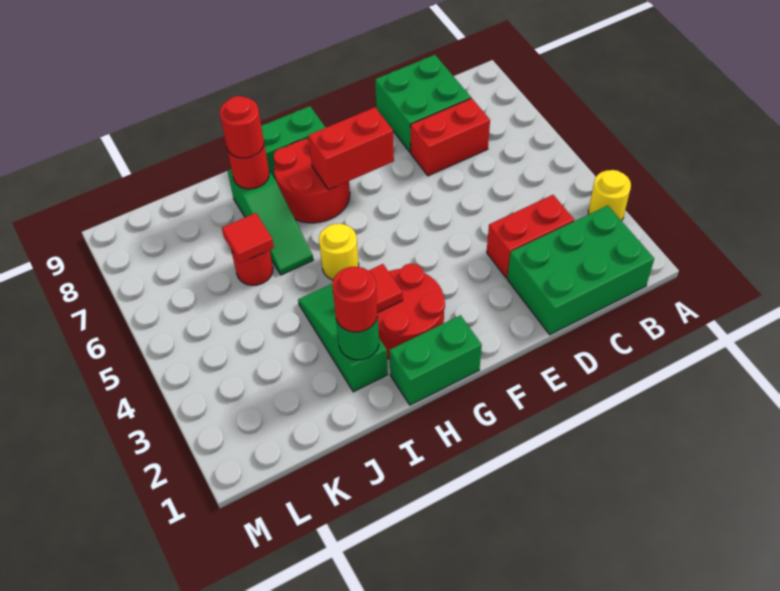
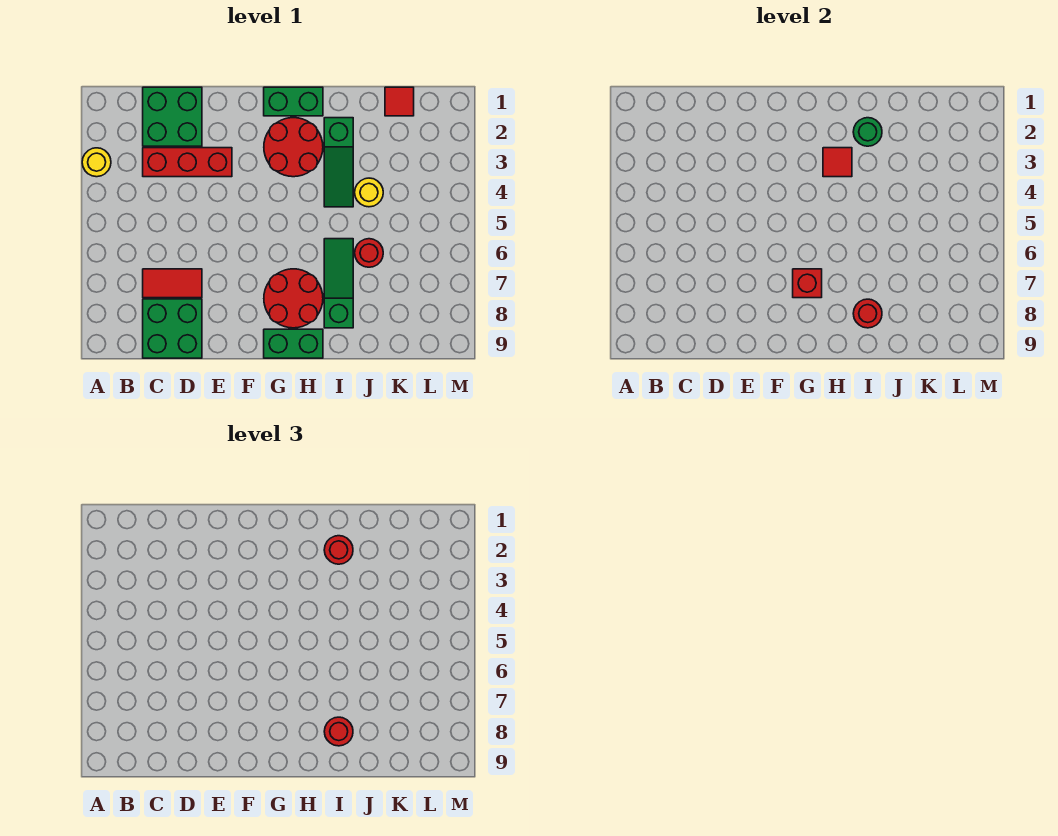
green 2x3 brick [507,206,654,335] -> green 2x2 brick [143,87,202,146]
red 1x2 brick [487,195,574,278] -> red 1x3 brick [143,148,232,177]
red 1x2 brick [410,98,490,176] -> red 1x2 tile [143,269,202,298]
red 1x2 brick [308,107,394,190] -> red 1x1 brick [793,269,822,298]
yellow 1x1 round brick [319,224,359,280] -> yellow 1x1 round brick moved to [355,178,383,207]
red 1x1 tile [222,213,274,263] -> red 1x1 tile moved to [385,87,414,116]

